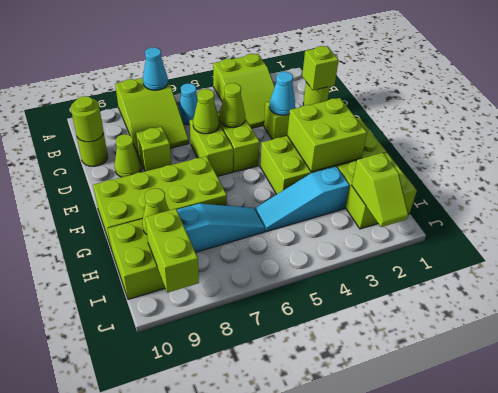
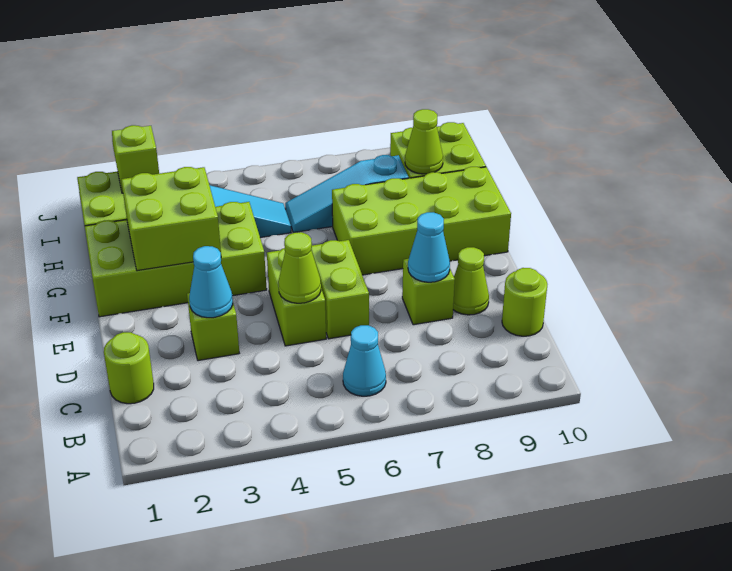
lime 2x3 slope [213,54,275,128] -> none
lime 2x3 slope [115,78,189,155] -> none
cyan 1x1 cone [143,47,168,90] -> cyan 1x1 cone moved to [408,212,450,282]
lime 1x1 brick [302,46,339,90] -> none
lime 1x1 round brick [71,96,104,142] -> none
lime 1x1 cone [193,89,220,134] -> none
lime 1x2 brick [145,209,199,293] -> none

